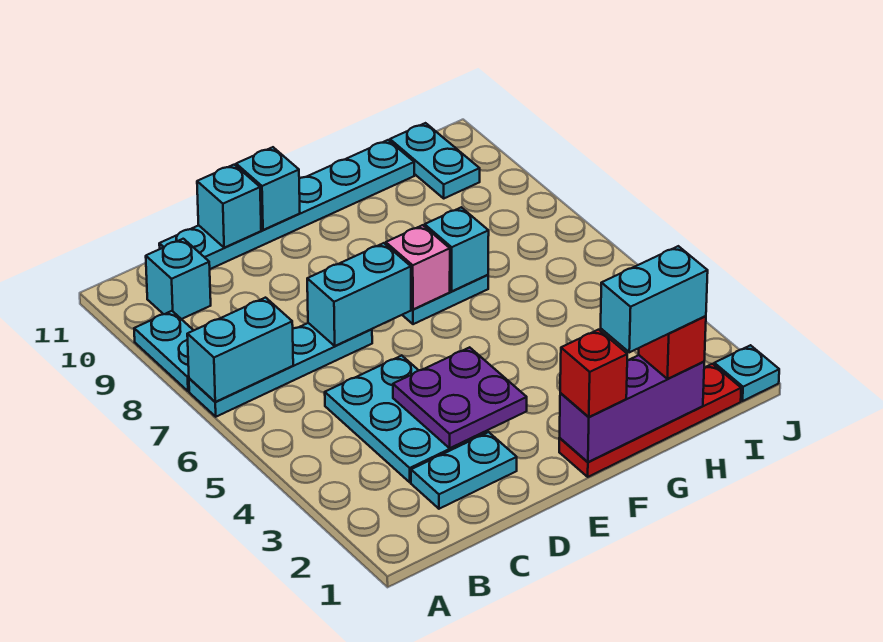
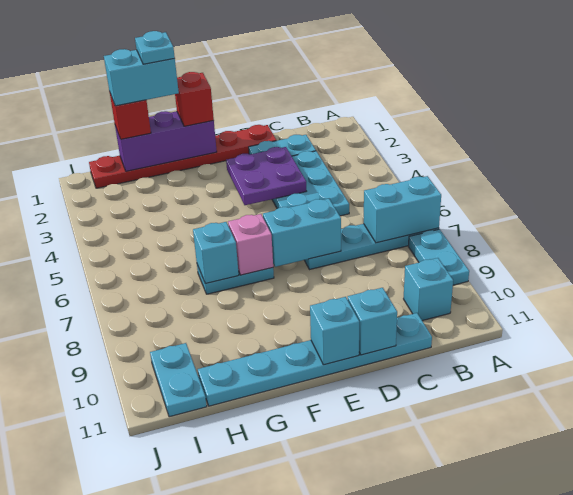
red 1x4 plate [559,364,741,477] -> red 1x6 plate [89,125,276,188]
cyan 1x1 plate [714,345,779,401] -> cyan 1x1 plate moved to [135,31,175,64]

